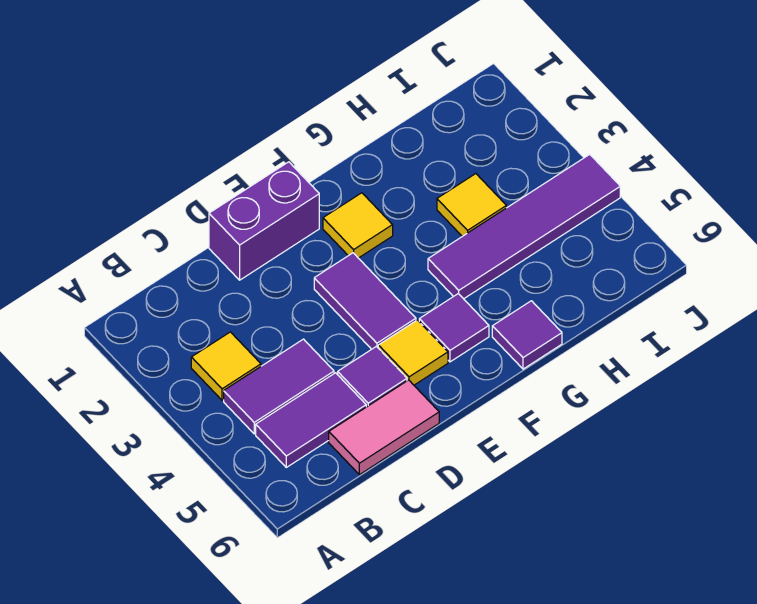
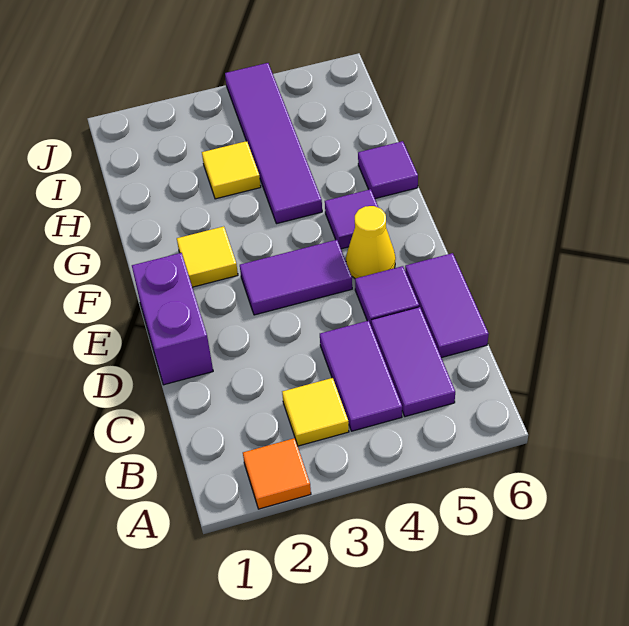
none -> orange 1x1 tile [243,438,311,509]
pink 1x2 tile [329,380,439,475] -> purple 1x2 tile [405,253,489,358]
yellow 1x1 tile [378,320,448,385] -> yellow 1x1 cone [346,206,396,278]

